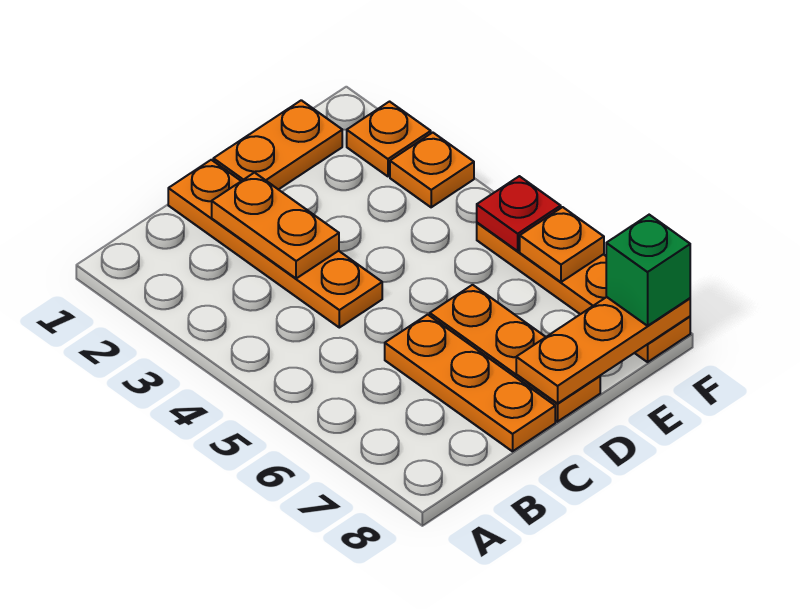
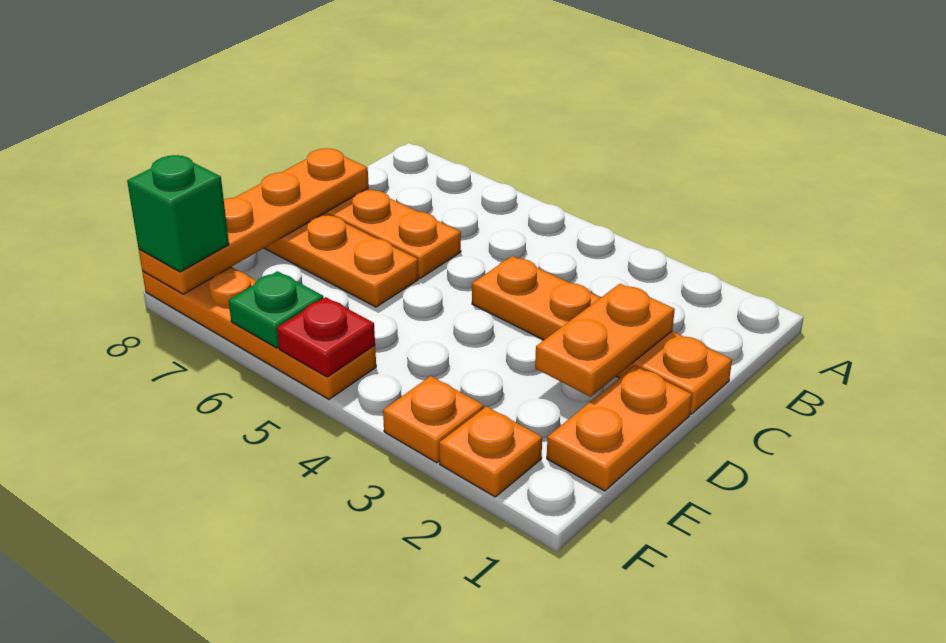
orange 1x2 plate [212,173,339,279] -> orange 1x2 plate turned to [535,284,675,397]
orange 1x3 plate [516,297,690,403] -> orange 1x4 plate [139,148,369,294]
orange 1x1 plate [520,207,604,282] -> green 1x1 plate [229,271,324,348]

